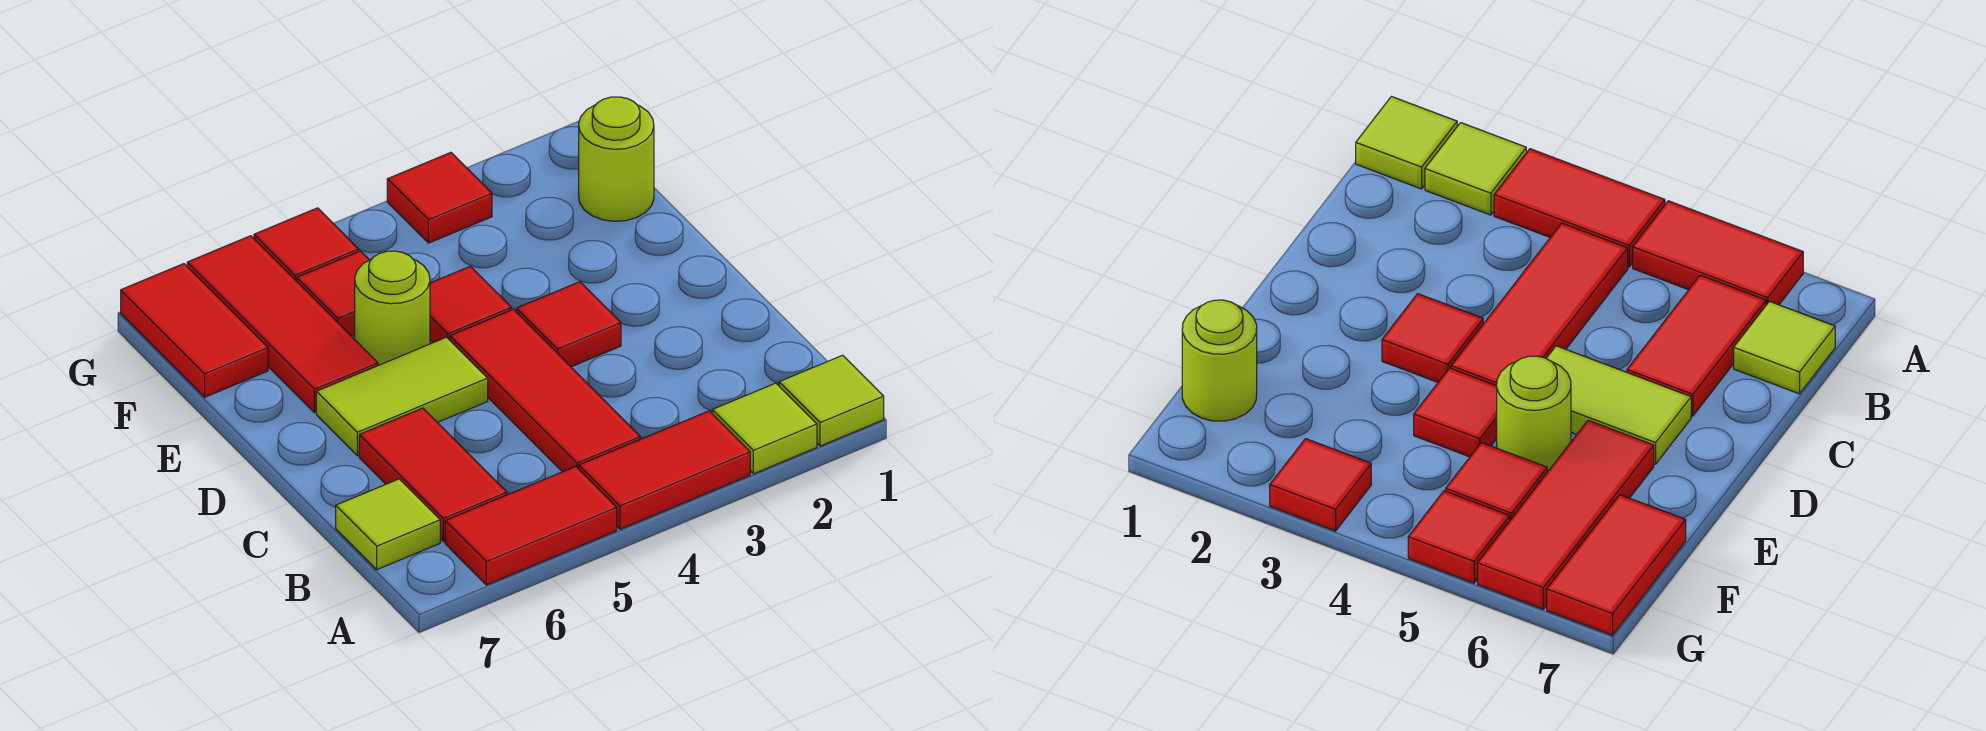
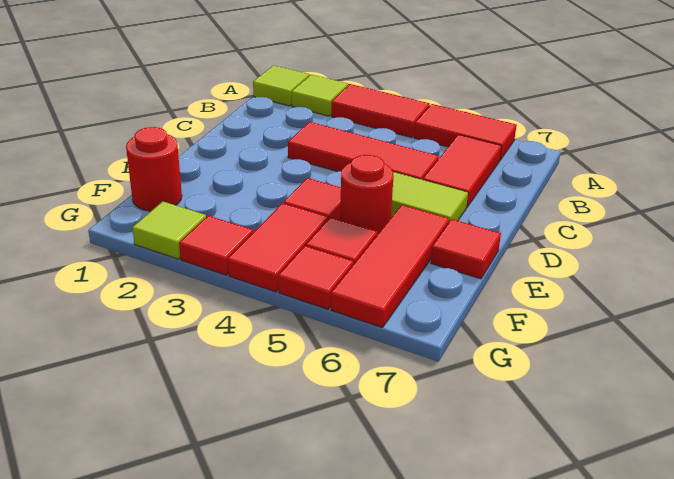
red 1x3 tile [450,309,640,472] -> red 1x3 tile turned to [288,122,439,180]
lime 1x1 tile [336,479,440,570] -> lime 1x1 tile moved to [132,201,206,259]
red 1x1 tile [517,282,621,367] -> red 1x1 tile moved to [431,219,501,279]
lime 1x1 round brick [355,251,430,365] -> red 1x1 round brick [340,155,393,235]
lime 1x1 round brick [579,97,654,221] -> red 1x1 round brick [126,127,182,211]
red 1x2 tile [121,264,268,397] -> red 1x2 tile moved to [228,203,328,292]

